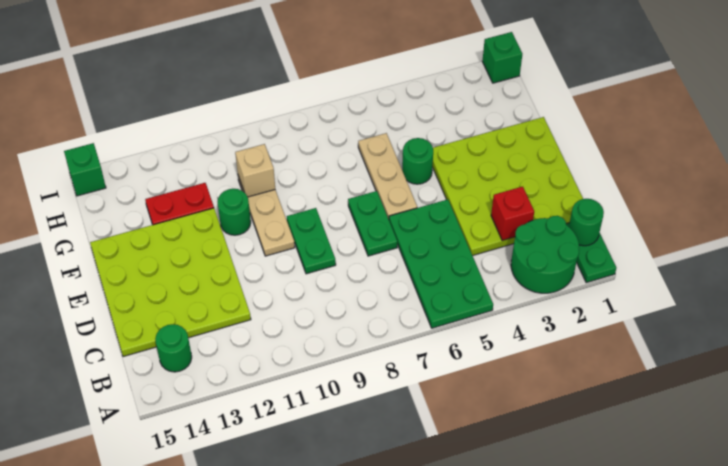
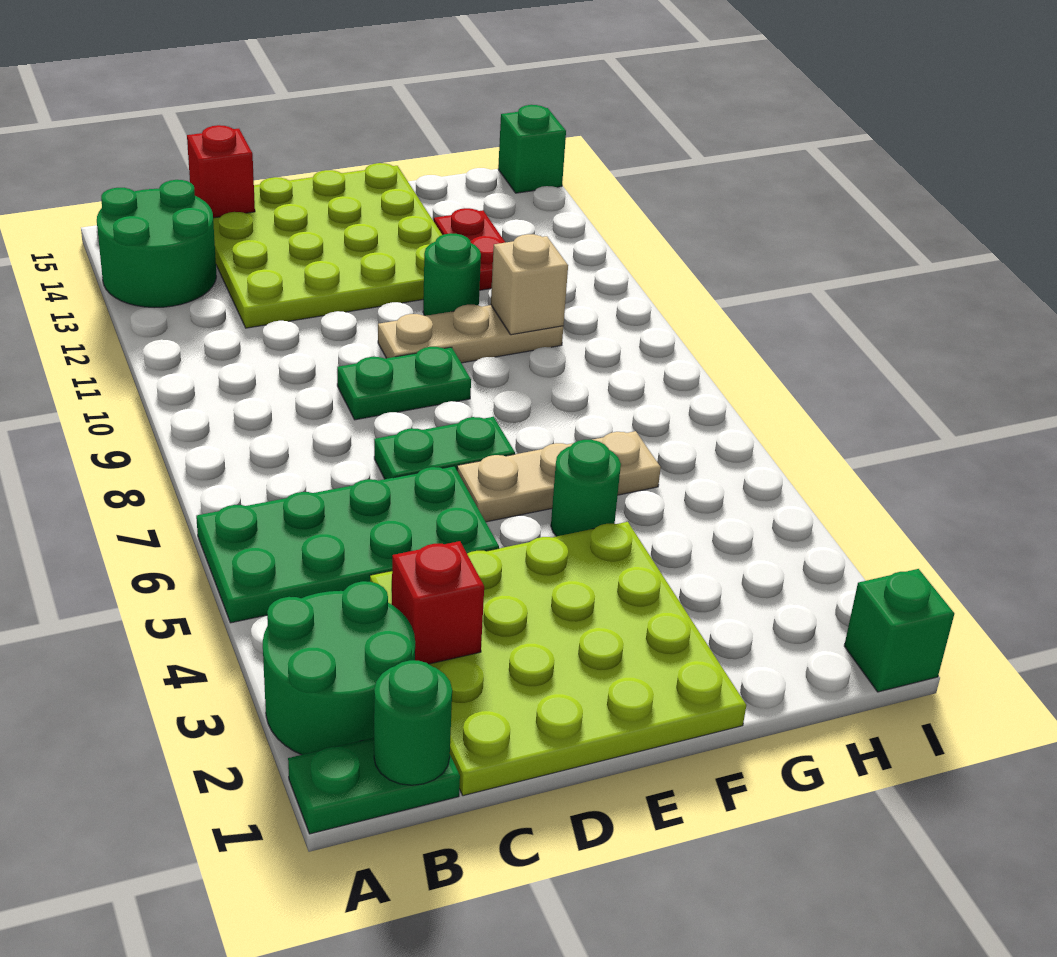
green 1x1 round brick [155,324,192,372] -> green 2x2 round brick [97,180,216,308]
none -> red 1x1 brick [187,125,255,218]

